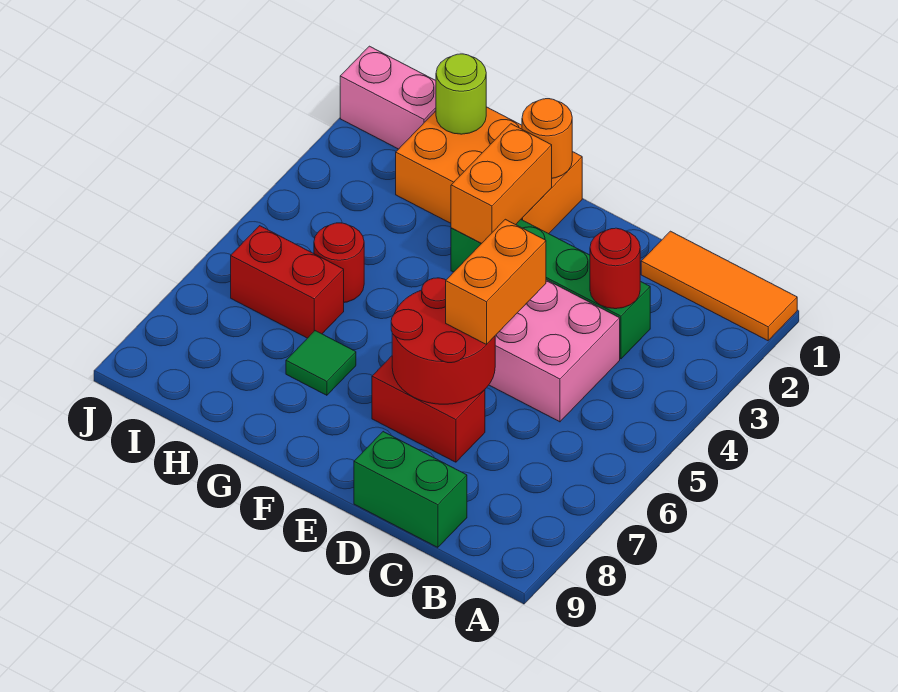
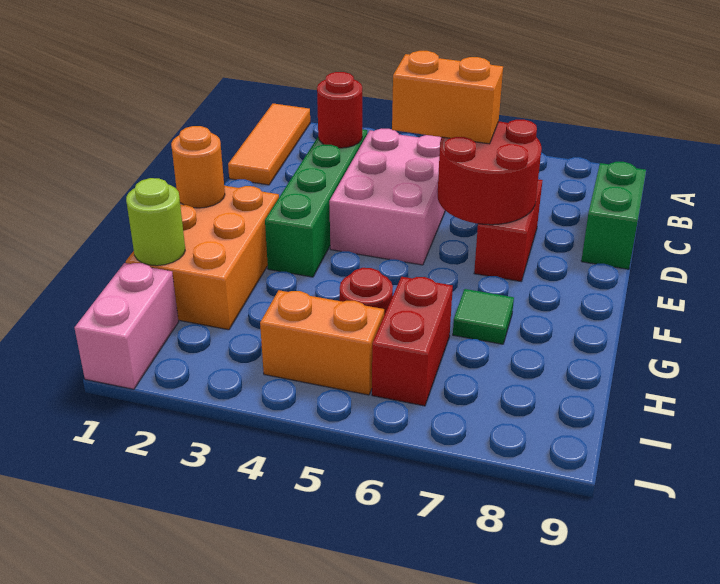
orange 1x2 brick [451,124,552,243] -> orange 1x2 brick moved to [260,290,384,395]

